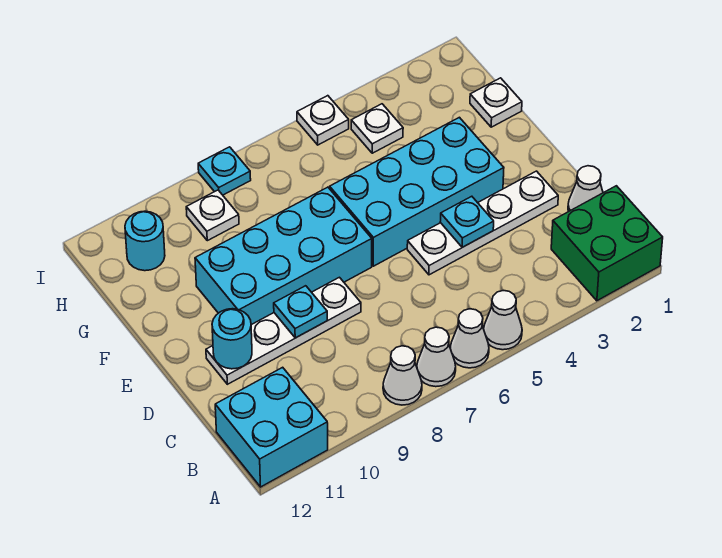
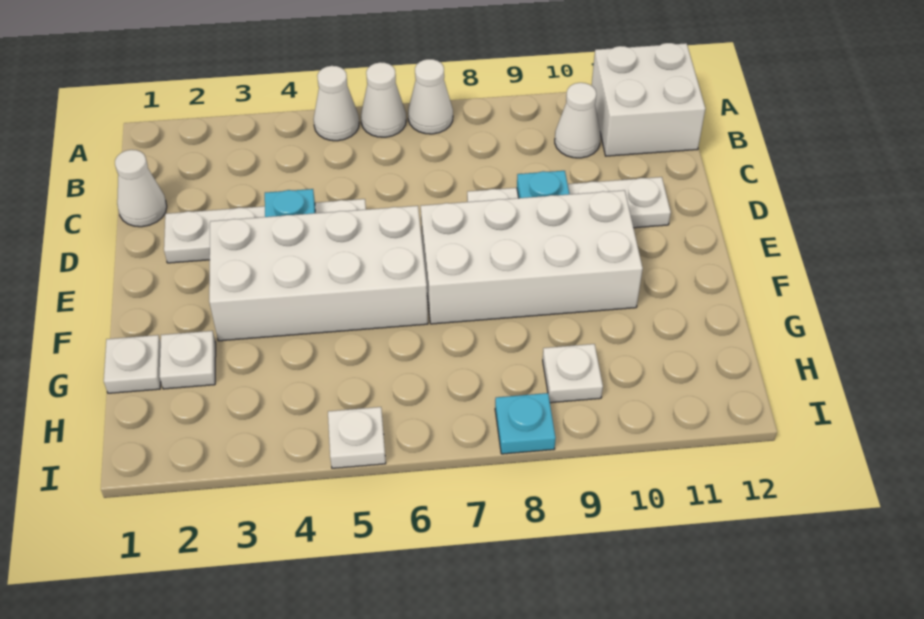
green 2x2 brick [551,186,663,301] -> none
white 1x1 cone [383,346,422,405] -> white 1x1 cone moved to [555,83,600,158]
cyan 2x2 brick [215,367,328,487] -> white 2x2 brick [592,43,705,156]
cyan 1x1 round brick [212,309,252,369] -> none
cyan 2x4 brick [330,117,504,266] -> white 2x4 brick [209,206,428,341]
cyan 2x4 brick [195,187,372,325] -> white 2x4 brick [421,190,643,324]
white 1x1 plate [351,104,403,153] -> white 1x1 plate moved to [159,331,216,389]
cyan 1x1 round brick [125,211,165,271] -> none

